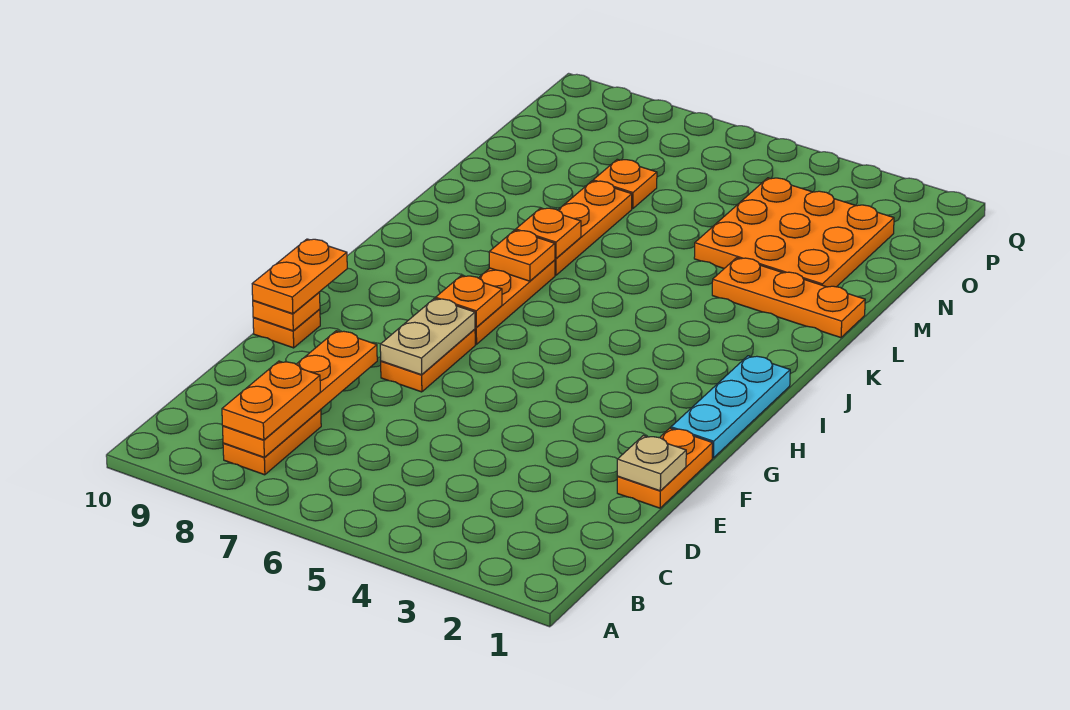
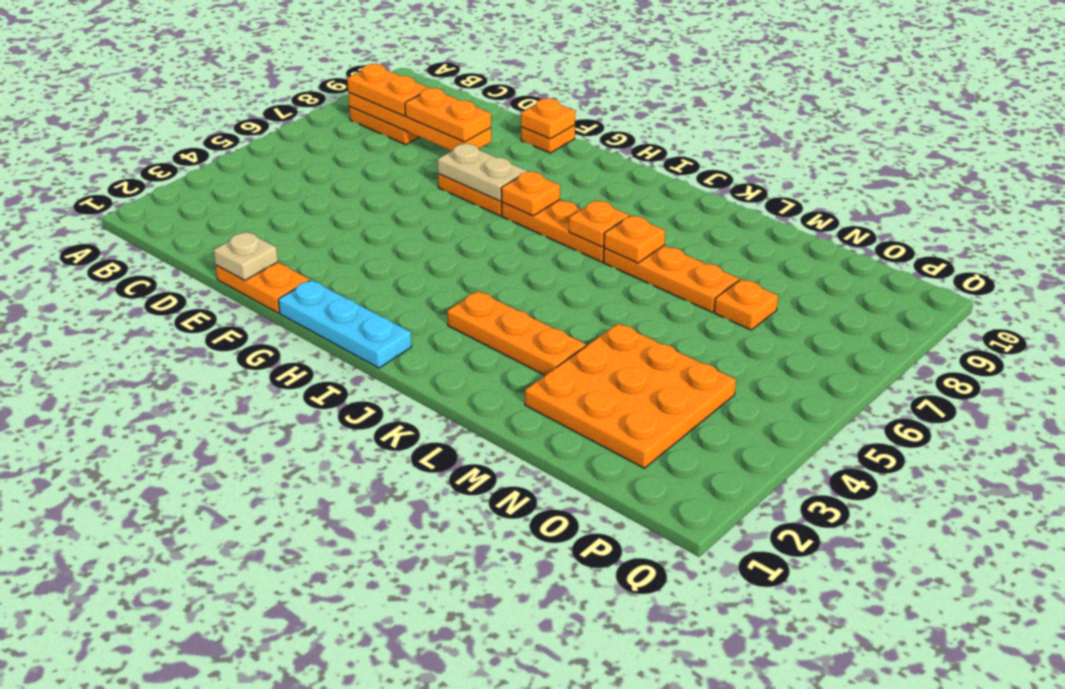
orange 1x2 plate [252,239,347,314] -> orange 1x2 plate moved to [405,88,491,142]
orange 1x3 plate [712,258,865,338] -> orange 1x3 plate turned to [447,291,586,375]

